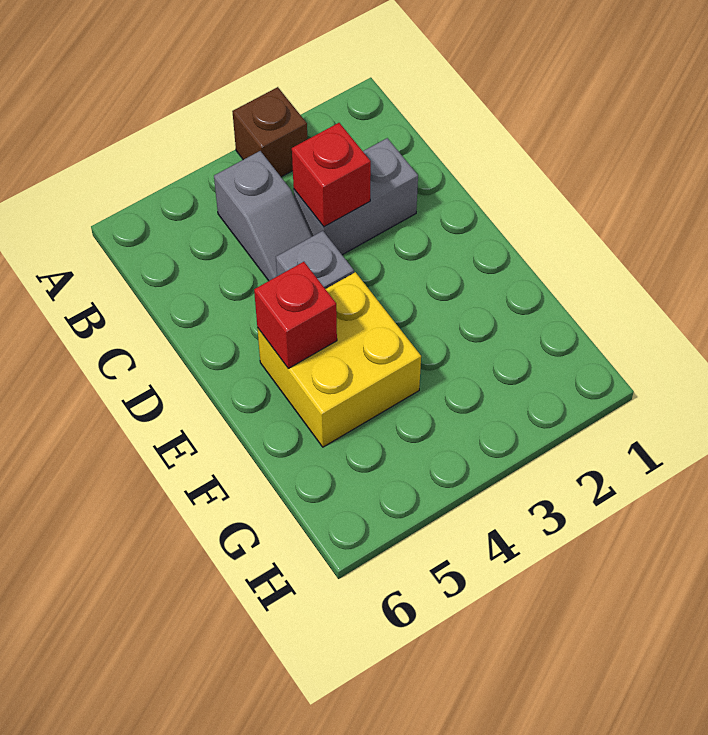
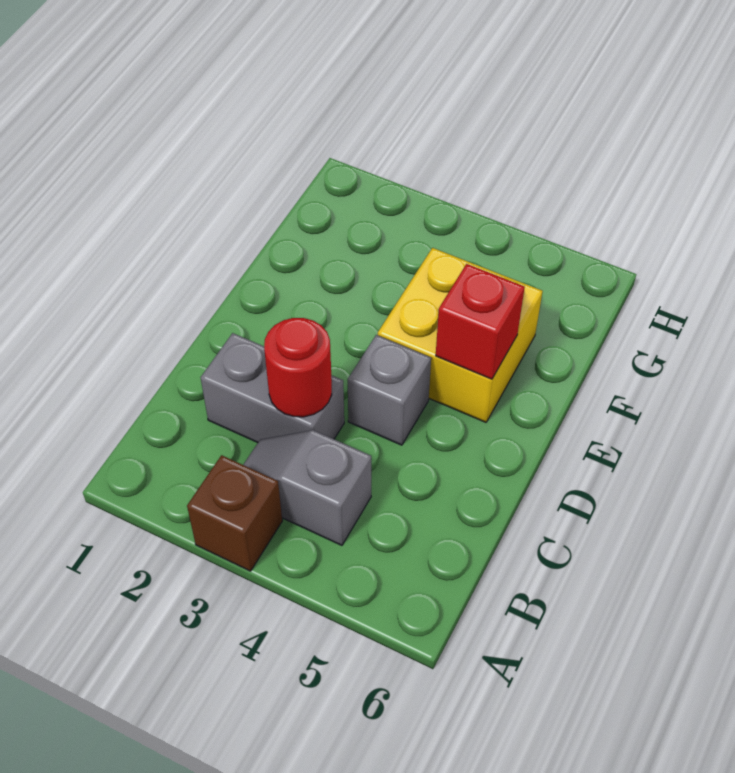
grey 1x2 slope [214,151,312,281] -> grey 1x2 slope turned to [243,430,371,545]
red 1x1 brick [292,123,371,227] -> red 1x1 round brick [264,318,332,417]

